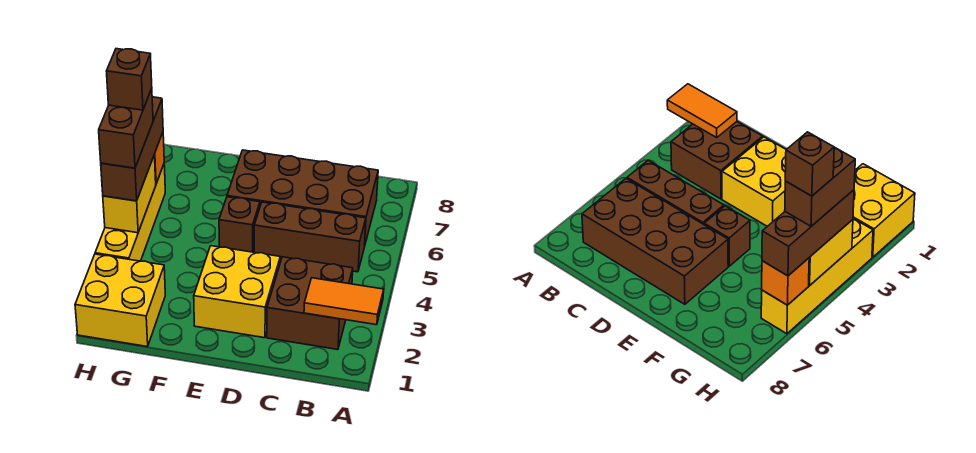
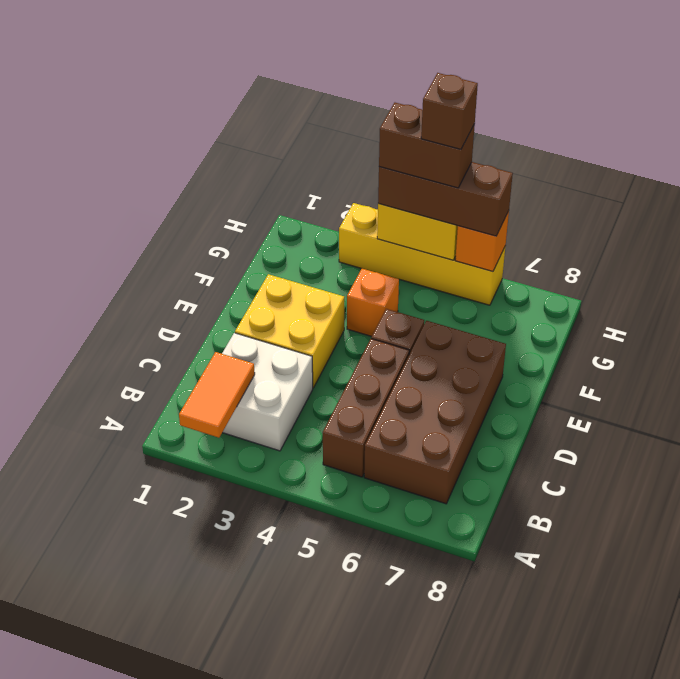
brown 2x2 brick [267,257,353,350] -> white 2x2 brick [222,333,313,451]
none -> orange 1x1 brick [347,269,399,336]
yellow 2x2 brick [75,254,165,347] -> none

